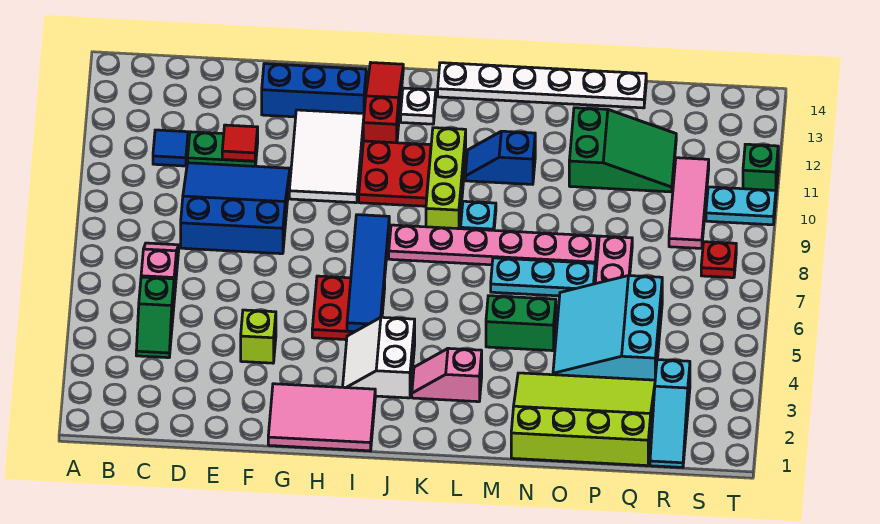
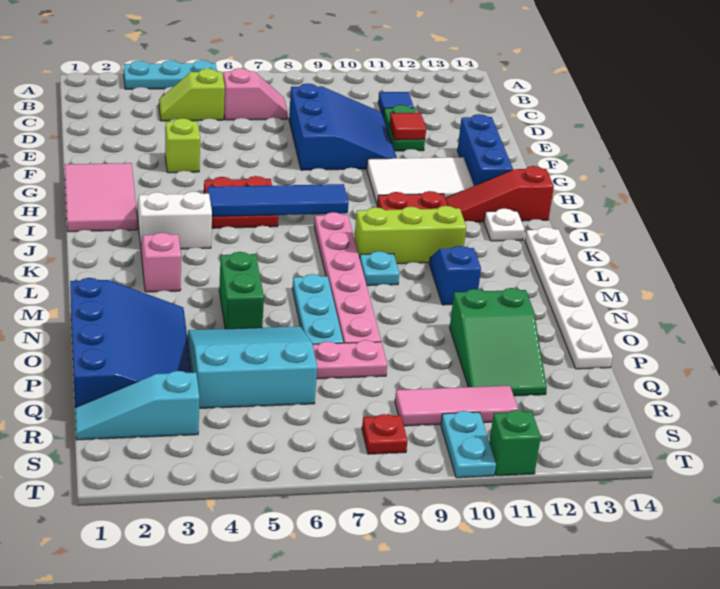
none -> cyan 1x3 plate [124,60,217,89]
green 1x2 slope [136,277,174,358] -> lime 1x2 slope [159,69,225,121]
red 1x3 slope [363,63,403,143] -> red 1x3 slope turned to [445,166,554,222]
lime 3x4 slope [511,373,655,466] -> blue 3x4 slope [70,278,192,408]

